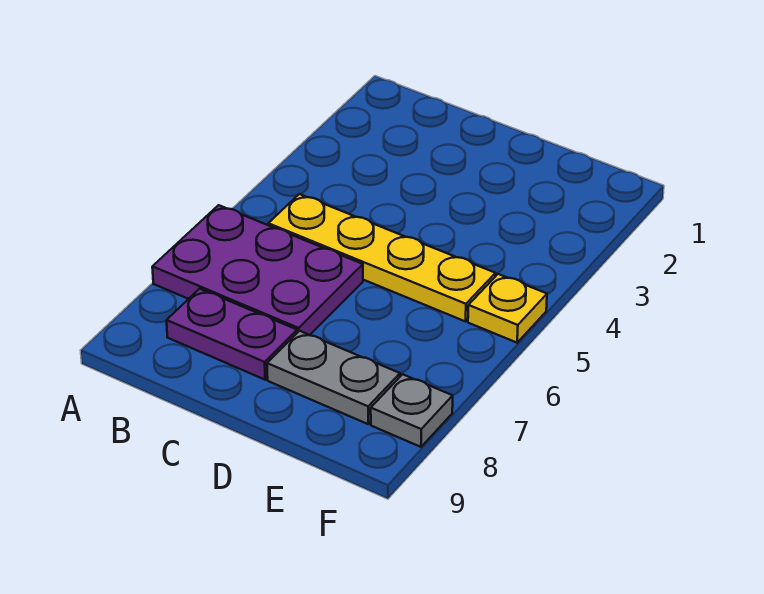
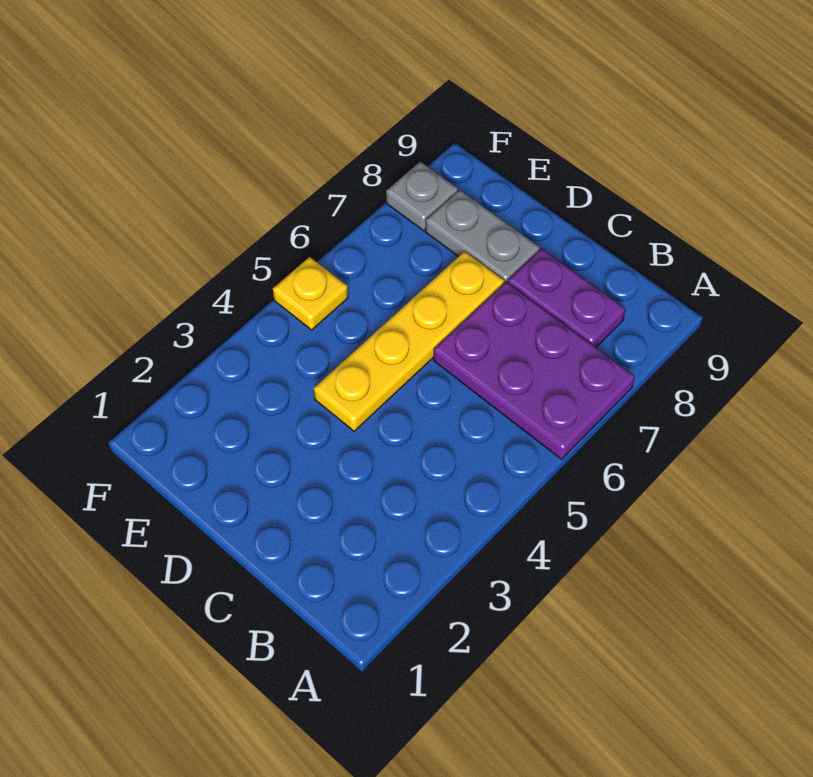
yellow 1x4 plate [268,194,496,321] -> yellow 1x4 plate turned to [314,251,504,431]

